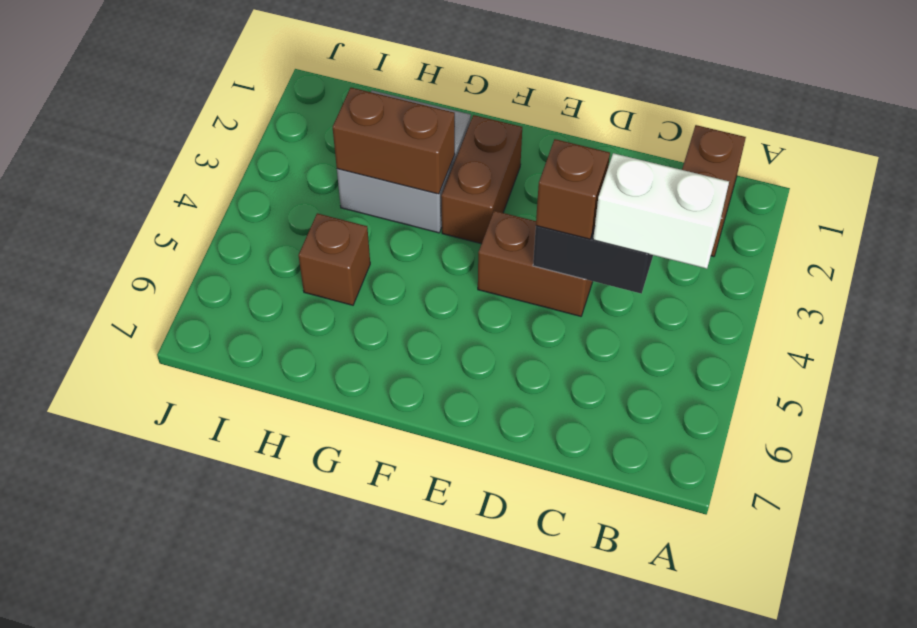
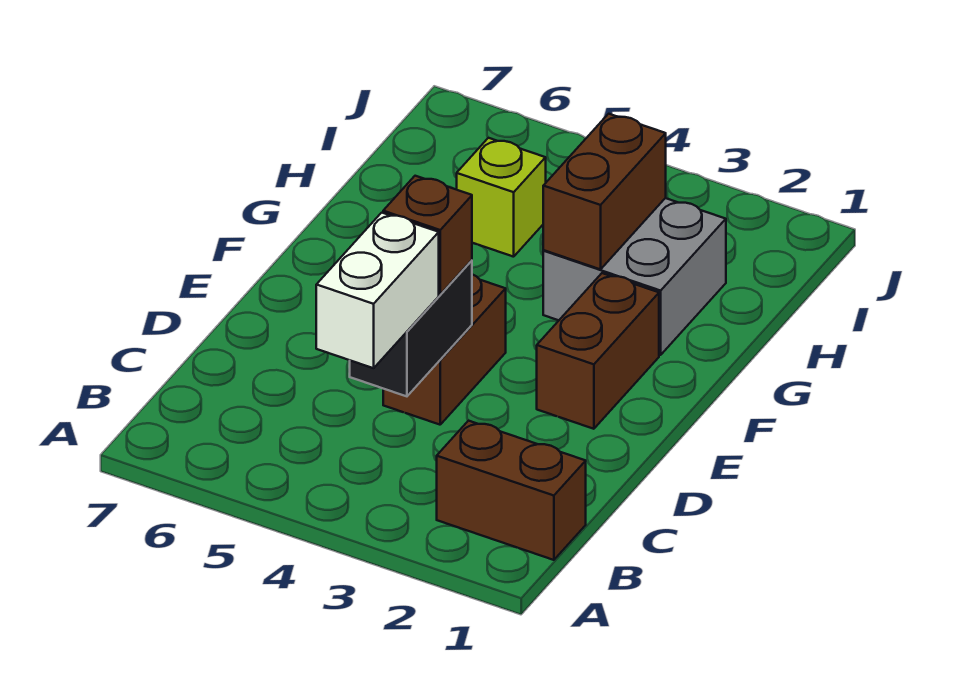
brown 1x2 brick [441,115,522,244] -> brown 1x2 brick turned to [537,273,659,429]
brown 1x1 brick [298,213,370,305] -> lime 1x1 brick [457,138,546,257]

